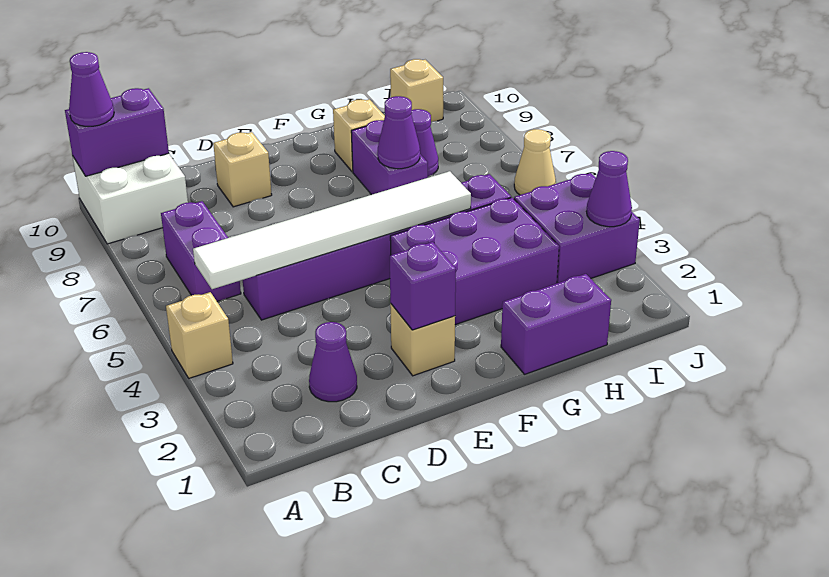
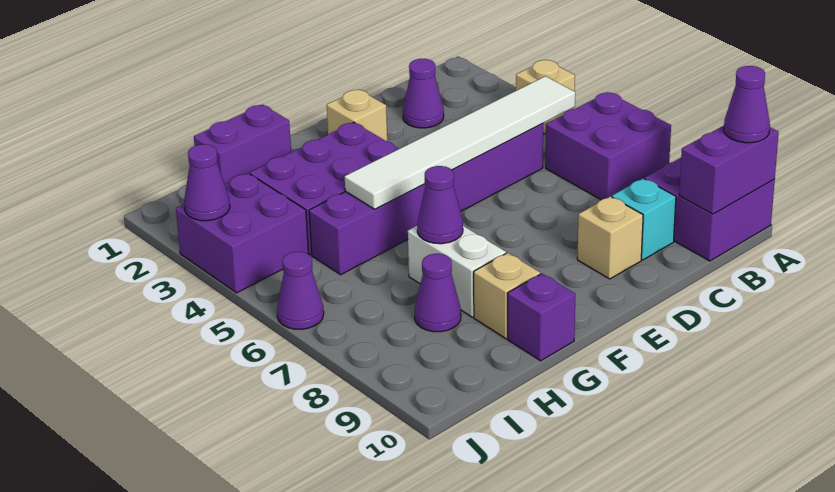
white 2x2 brick [73,153,188,244] -> purple 2x2 brick [645,158,775,261]
purple 1x2 brick [161,201,241,301] -> purple 2x2 brick [546,92,671,200]
none -> cyan 1x1 brick [612,179,676,260]
purple 1x1 brick [390,242,456,330] -> purple 1x1 brick moved to [508,274,576,361]
purple 1x2 brick [351,120,428,195] -> white 1x2 brick [408,226,506,317]
tan 1x1 brick [390,59,443,122] -> none
tan 1x1 cone [514,129,556,195] -> purple 1x1 cone [277,252,324,329]

